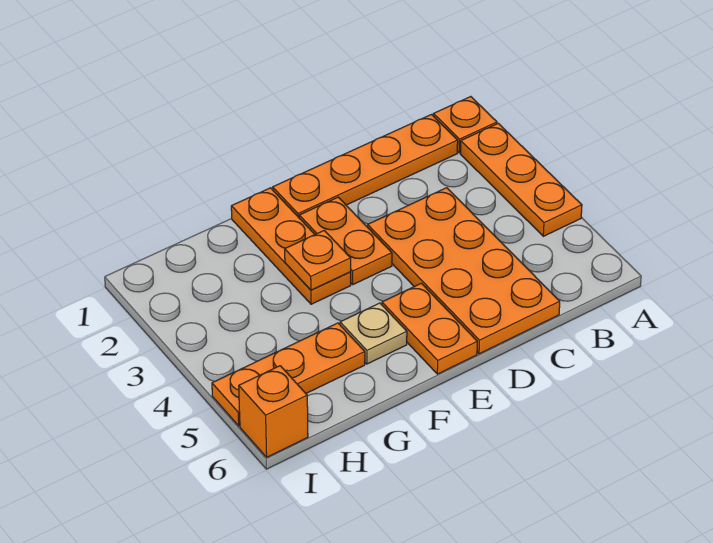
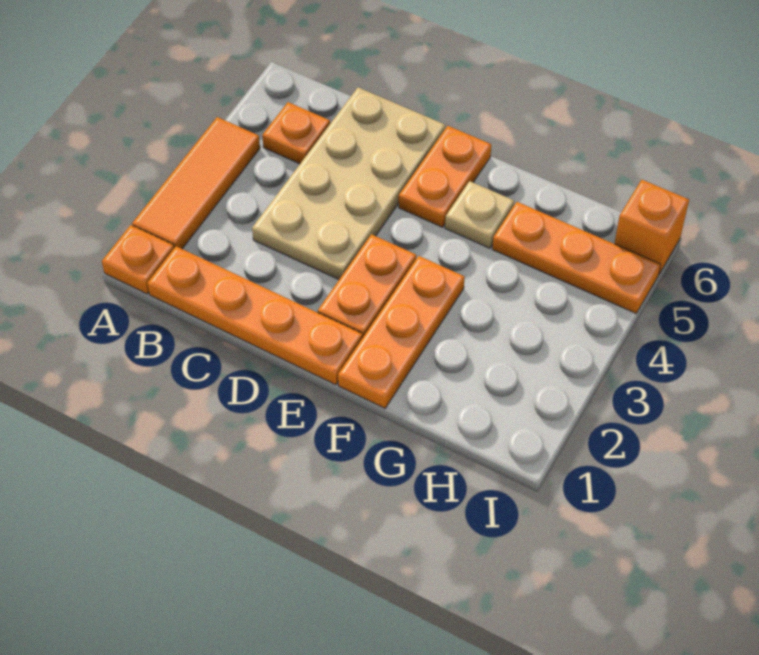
orange 1x3 plate [461,123,582,236] -> orange 1x3 tile [132,117,260,249]
orange 2x4 plate [368,188,560,354] -> tan 2x4 plate [252,87,445,280]
orange 1x1 plate [285,230,351,290] -> orange 1x1 plate moved to [262,102,330,164]

